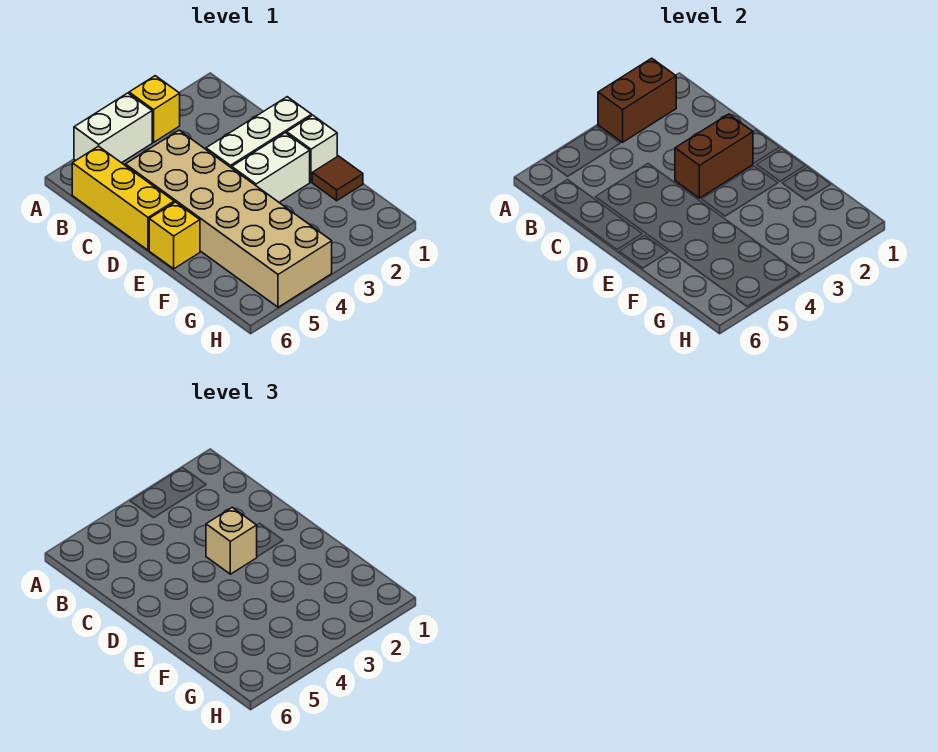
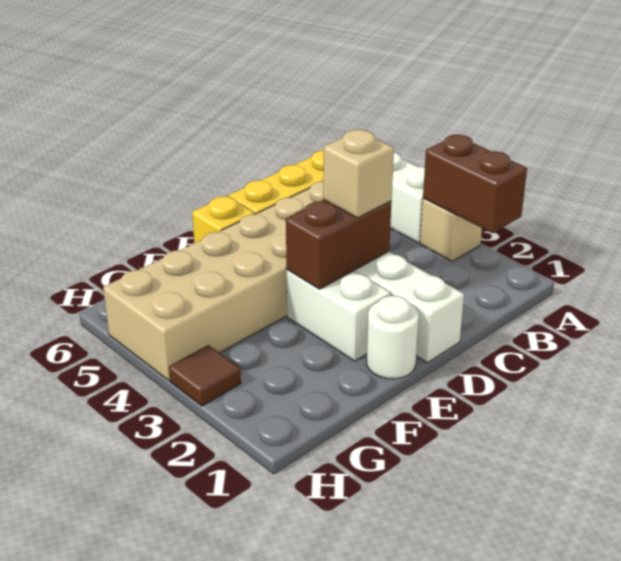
yellow 1x1 brick [129,76,180,142] -> tan 1x1 brick [420,198,482,261]
brown 1x2 brick [675,114,753,198] -> brown 1x2 brick turned to [286,200,392,289]
white 1x1 brick [287,115,337,182] -> white 1x1 round brick [367,296,419,379]
brown 1x1 tile [312,156,363,201] -> brown 1x1 tile moved to [169,345,241,406]

